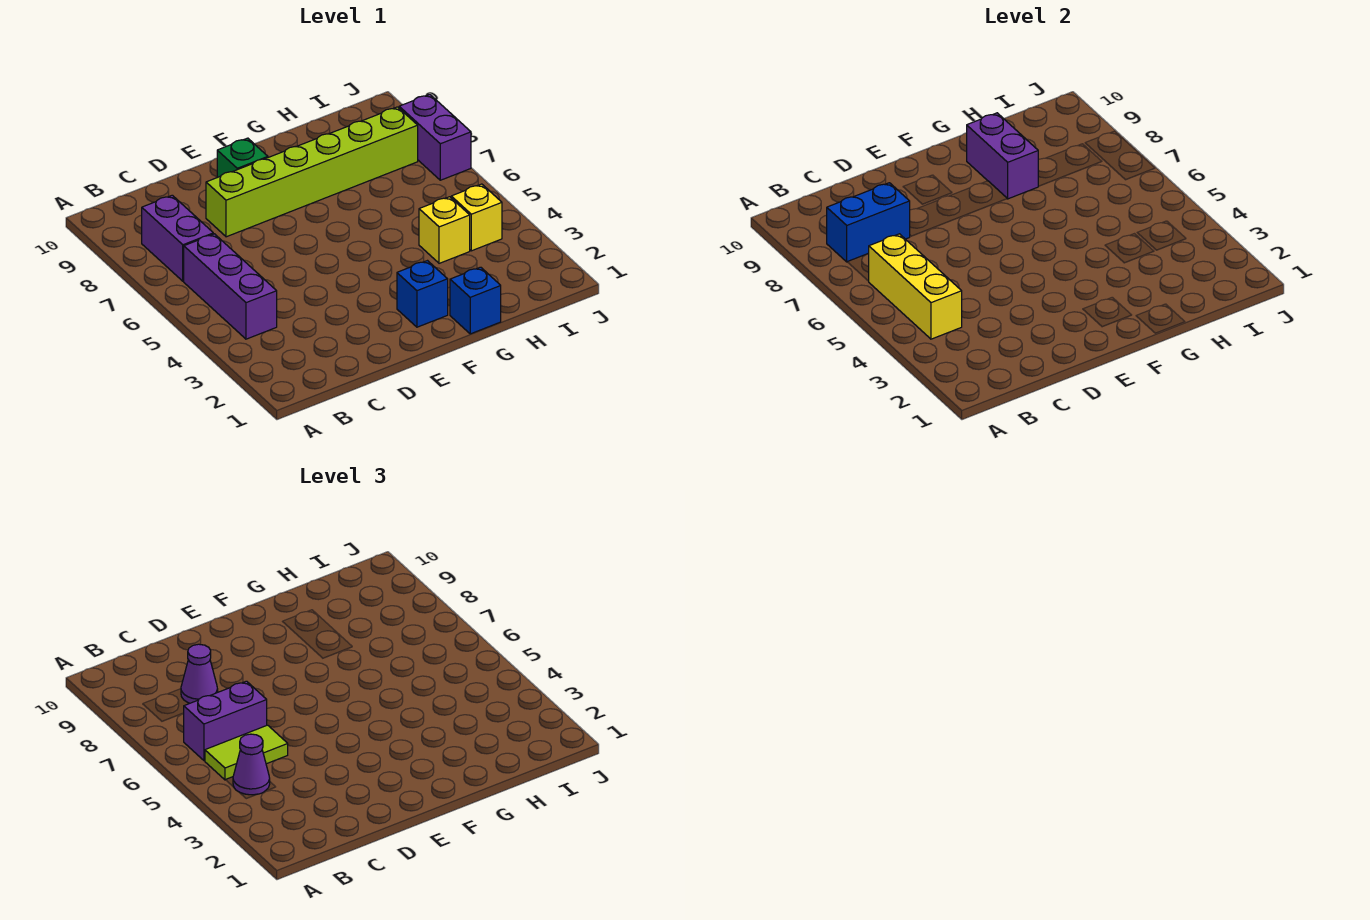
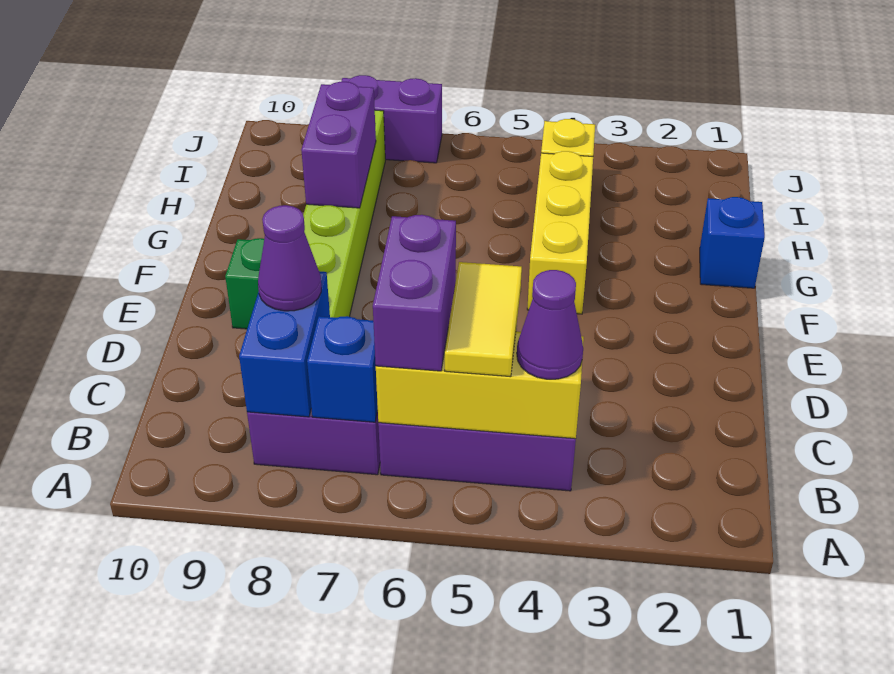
lime 1x2 tile [205,725,288,780] -> yellow 1x2 tile [445,262,522,377]
blue 1x1 brick [397,261,448,327] -> blue 1x1 brick moved to [307,316,378,422]
purple 1x2 brick [967,113,1038,199] -> purple 1x2 brick turned to [301,82,376,208]
yellow 1x1 brick [419,197,470,263] -> yellow 1x3 brick [527,151,593,314]

